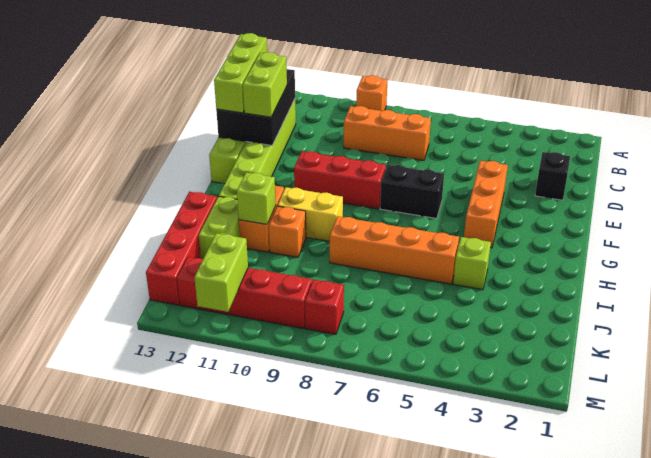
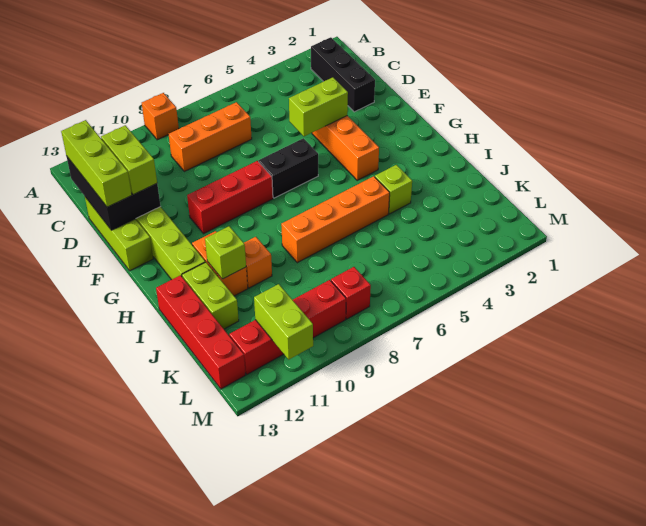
black 1x1 brick [535,152,570,200] -> black 1x3 brick [311,37,375,112]
none -> lime 1x2 brick [289,77,348,136]
yellow 1x2 brick [278,187,343,241] -> none

